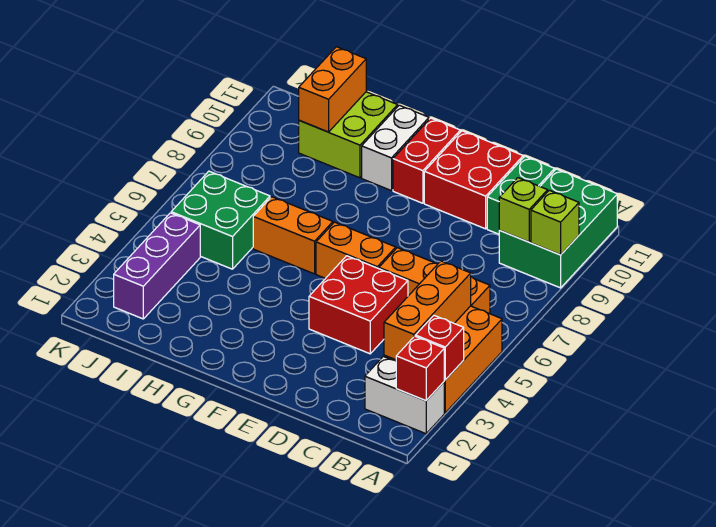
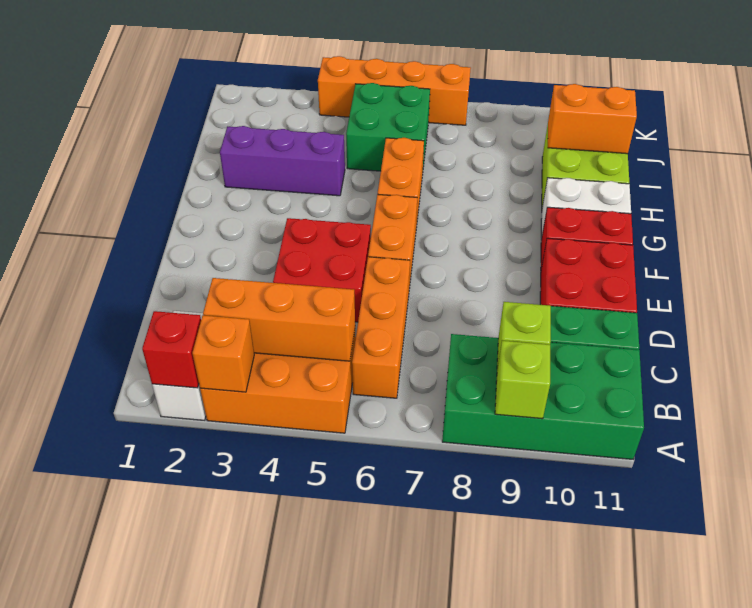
red 1x1 brick [415,316,464,380] -> orange 1x1 brick [192,315,254,392]
green 2x3 brick [499,169,617,288] -> green 2x4 brick [442,334,644,459]
purple 1x3 brick [114,213,200,319] -> purple 1x3 brick moved to [220,126,345,196]
none -> orange 1x4 brick [318,56,471,125]

